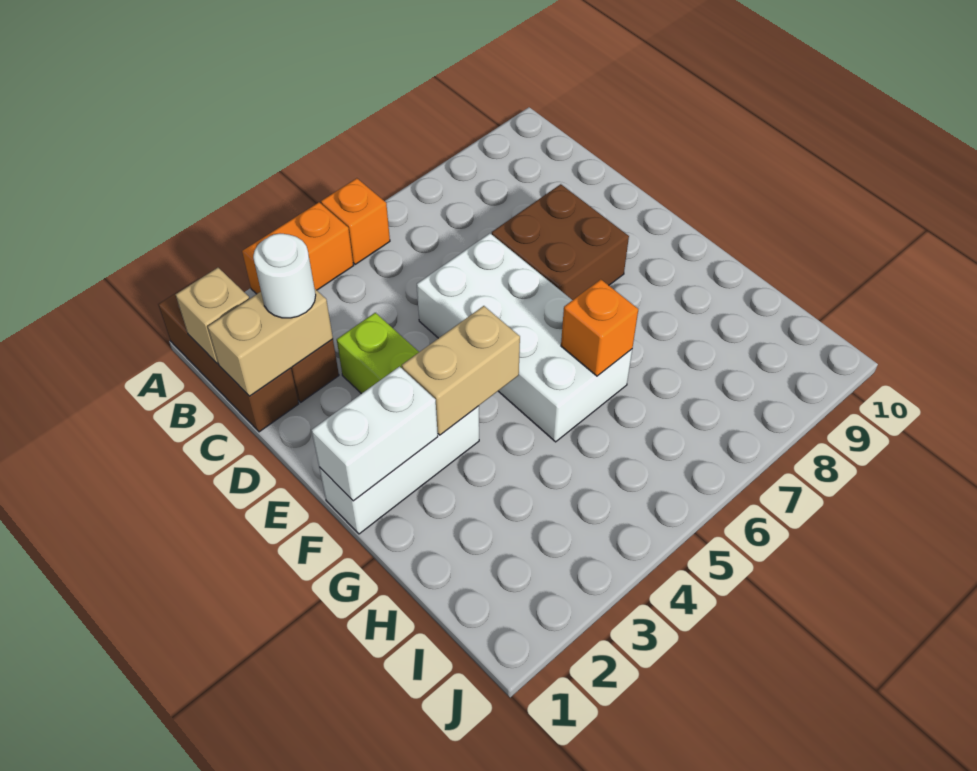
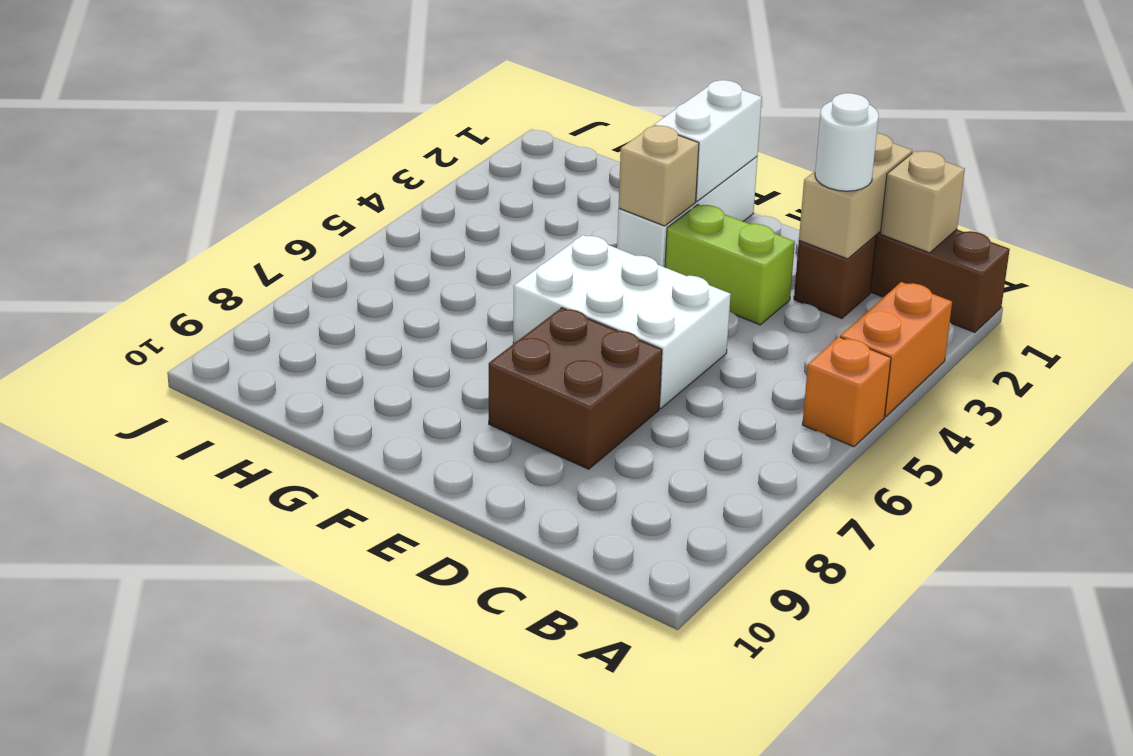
white 2x4 brick [417,233,632,442] -> white 2x3 brick [513,235,731,409]
tan 1x2 brick [402,306,520,435] -> tan 1x1 brick [619,126,699,226]
orange 1x1 brick [561,279,638,376] -> none

